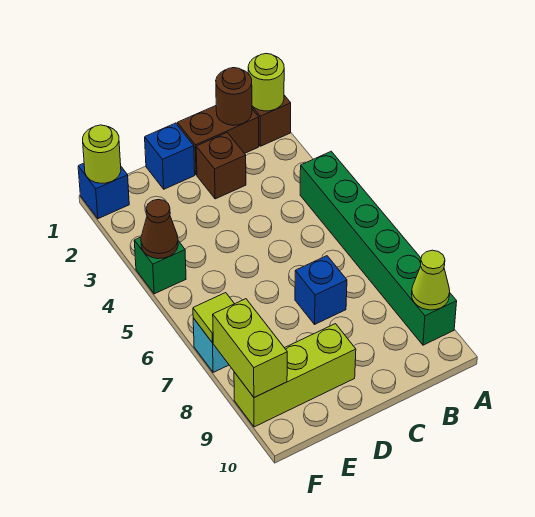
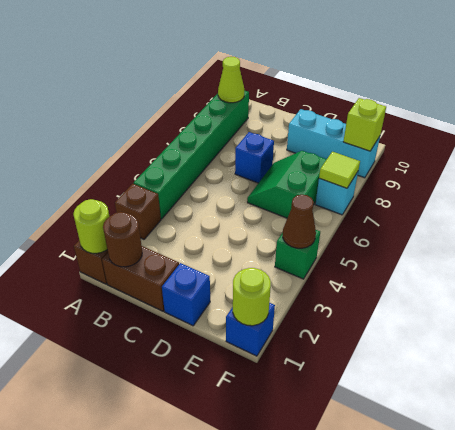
brown 1x1 brick [196,133,246,199] -> brown 1x1 brick moved to [115,184,161,239]
none -> green 2x2 slope [247,151,327,218]
lime 1x3 brick [234,324,356,427] -> cyan 1x3 brick [287,109,380,178]
lime 1x2 brick [213,299,287,398] -> lime 1x1 brick [343,98,386,151]

